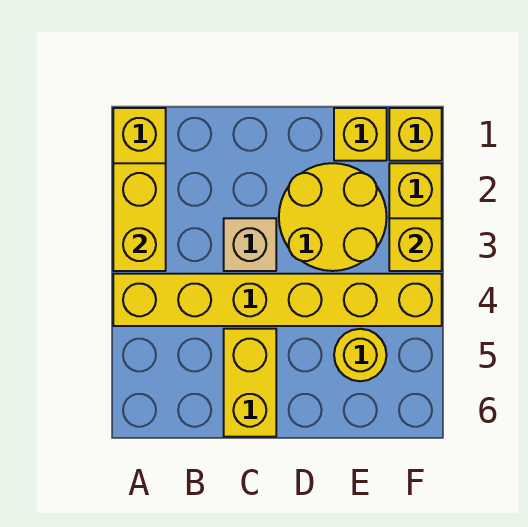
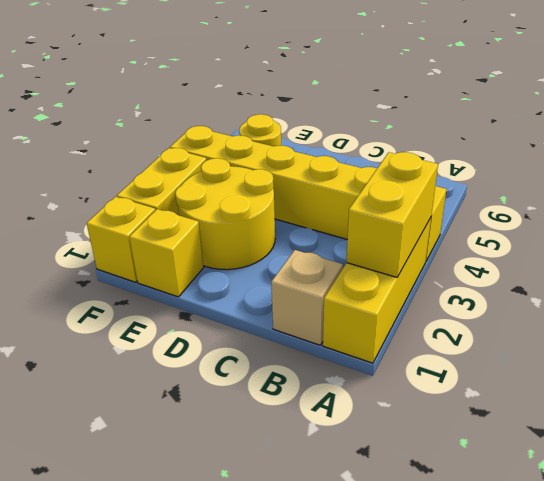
tan 1x1 brick [224,218,276,271] -> tan 1x1 brick moved to [271,250,343,345]
yellow 1x2 brick [224,329,276,437] -> none
yellow 1x1 brick [389,218,442,271] -> none

